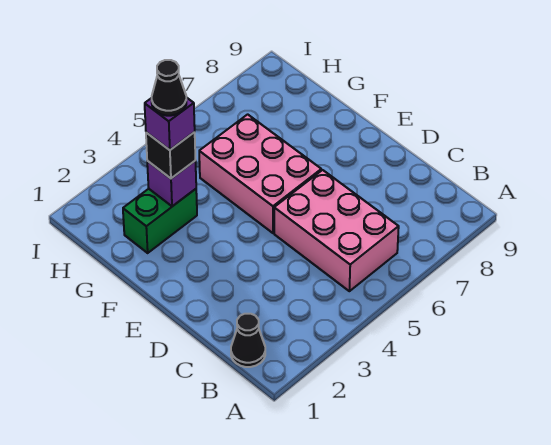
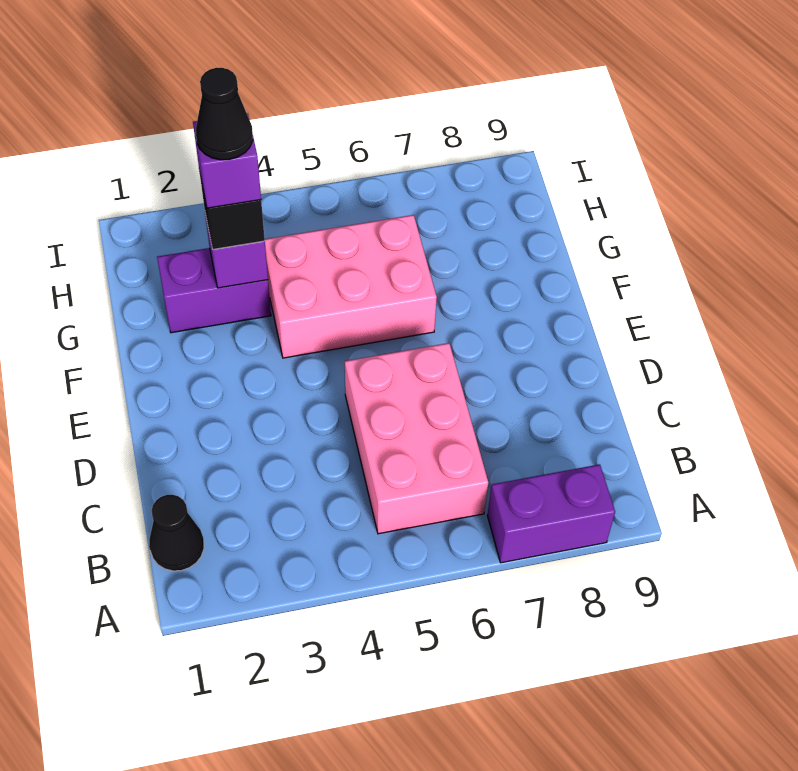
none -> purple 1x2 brick [487,464,615,563]
pink 2x3 brick [199,114,321,233] -> pink 2x3 brick turned to [265,215,437,358]
green 1x2 brick [123,189,197,253] -> purple 1x2 brick [157,248,271,333]

